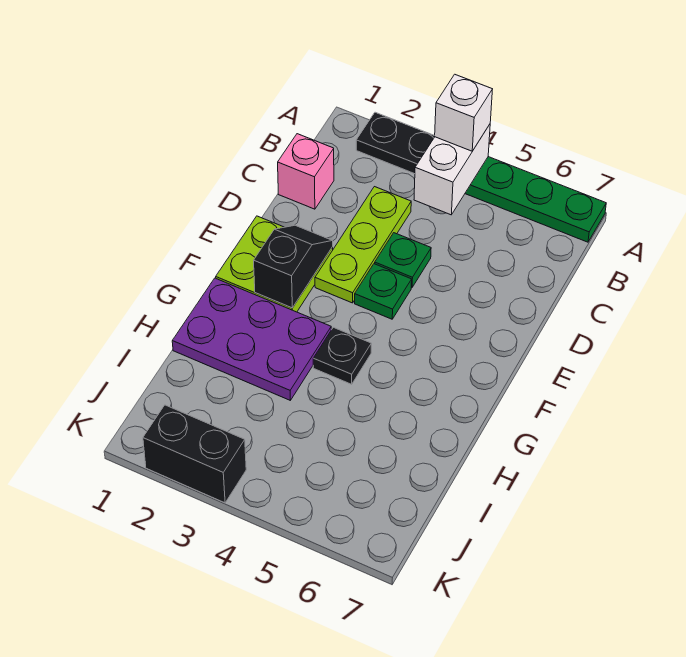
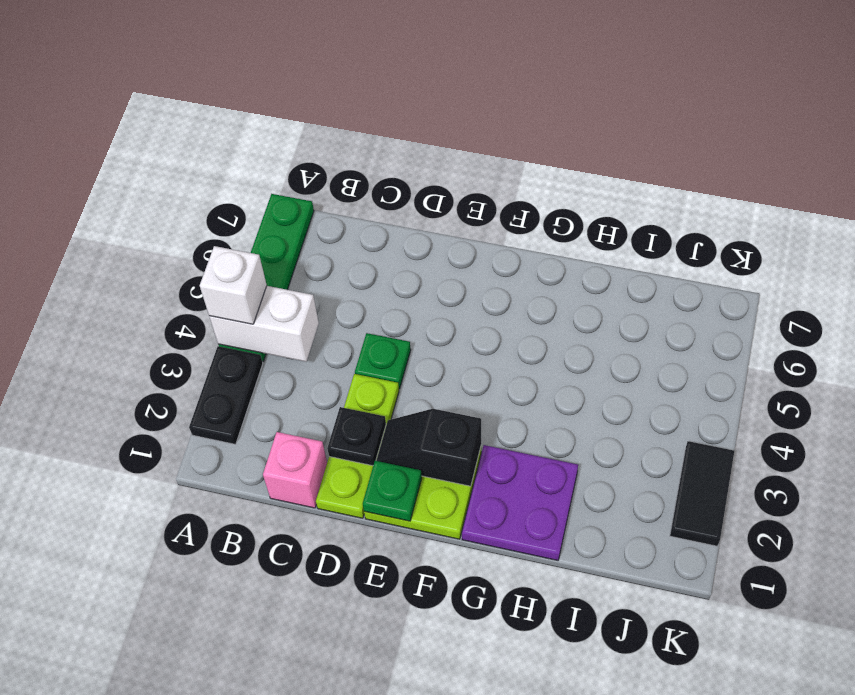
lime 1x3 plate [315,187,411,303] -> lime 1x3 plate turned to [316,374,399,518]
green 1x1 plate [355,264,412,319] -> green 1x1 plate moved to [363,461,422,521]
purple 2x3 plate [172,278,331,400] -> purple 2x2 plate [462,445,578,560]
black 1x1 plate [313,327,371,384] -> black 1x1 plate moved to [327,407,386,466]
black 1x2 brick [143,405,246,503] -> black 1x2 tile [670,441,734,546]

